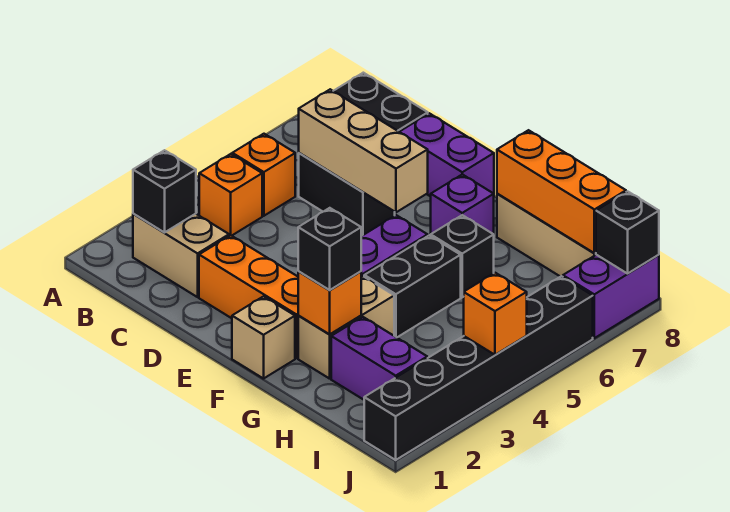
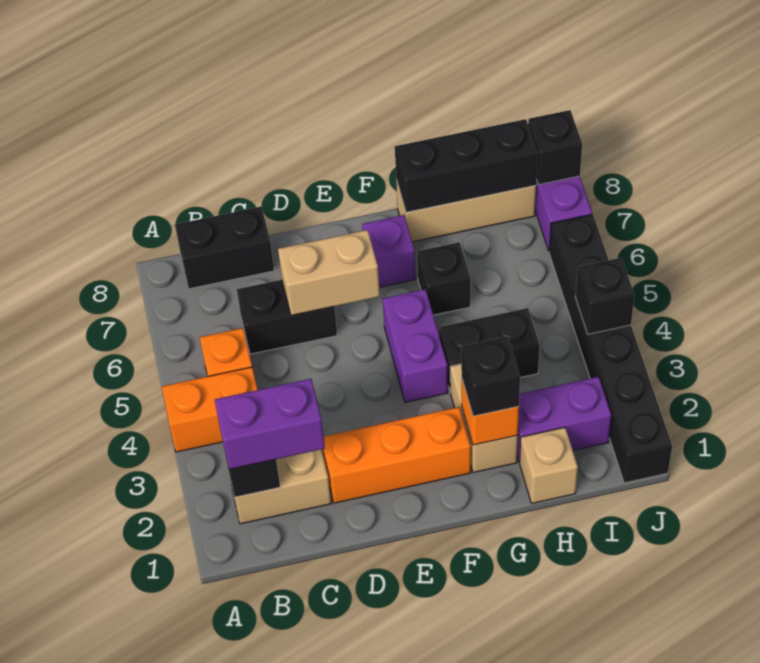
orange 1x1 brick [199,154,262,236] -> orange 1x2 brick [161,367,258,452]
tan 1x3 brick [299,89,428,212] -> tan 1x2 brick [278,230,380,315]
purple 1x2 brick [400,113,494,197] -> purple 1x2 brick moved to [215,379,325,469]
tan 1x1 brick [232,296,295,379] -> tan 1x1 brick moved to [520,427,578,503]
black 1x2 brick [364,236,461,337] -> black 1x2 brick turned to [439,308,540,393]
orange 1x3 brick [497,130,626,253] -> black 1x3 brick [395,119,538,212]
orange 1x1 brick [464,273,527,355] -> black 1x1 brick [575,258,634,334]

